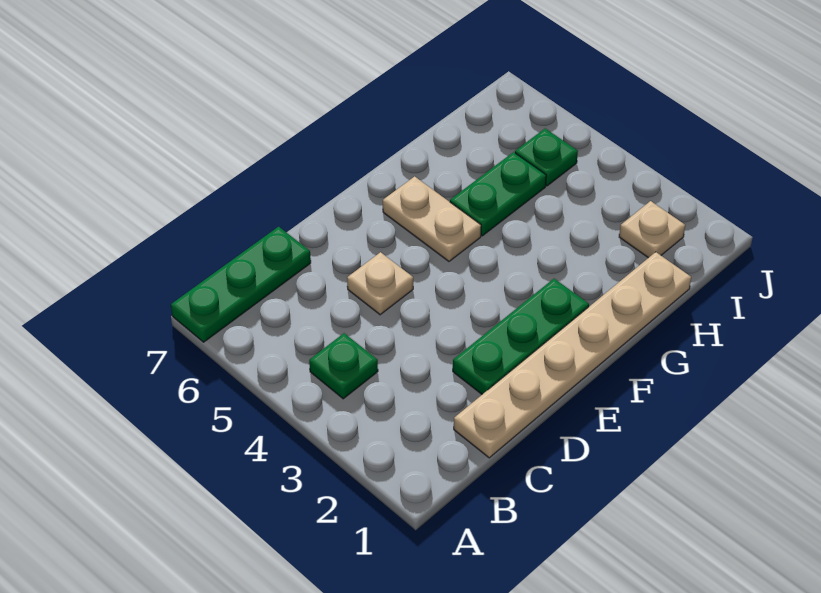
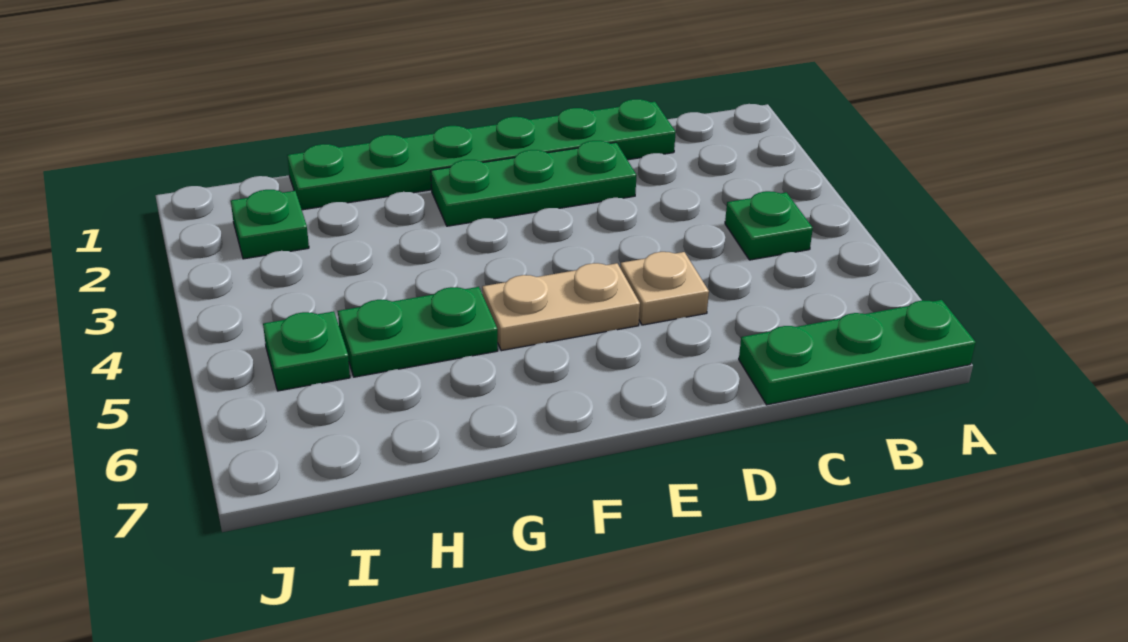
tan 1x6 plate [454,252,691,458] -> green 1x6 plate [287,99,676,210]
tan 1x2 plate [383,176,481,261] -> tan 1x2 plate turned to [482,263,640,351]
tan 1x1 plate [619,201,685,258] -> green 1x1 plate [231,190,309,259]

